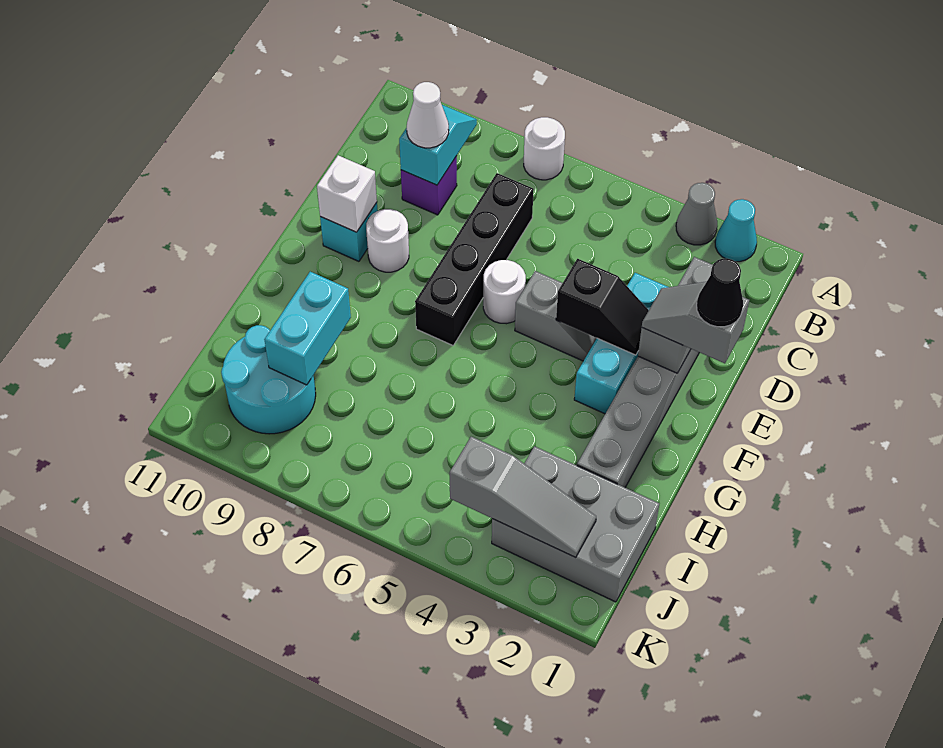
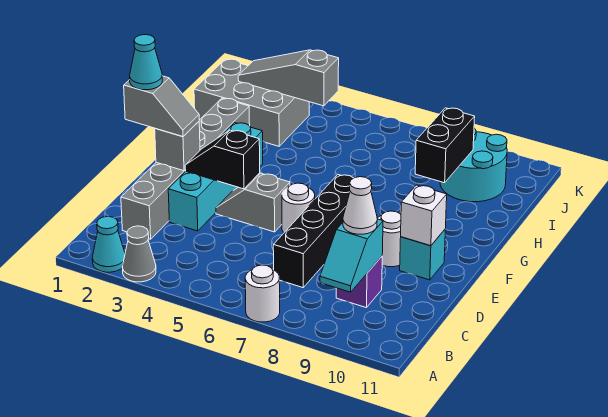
cyan 1x3 brick [574,273,668,414] -> cyan 1x4 brick [168,123,263,231]
black 1x1 cone [697,258,743,327] -> cyan 1x1 cone [130,35,162,90]
cyan 1x2 brick [264,272,351,385] -> black 1x2 brick [415,108,475,183]

